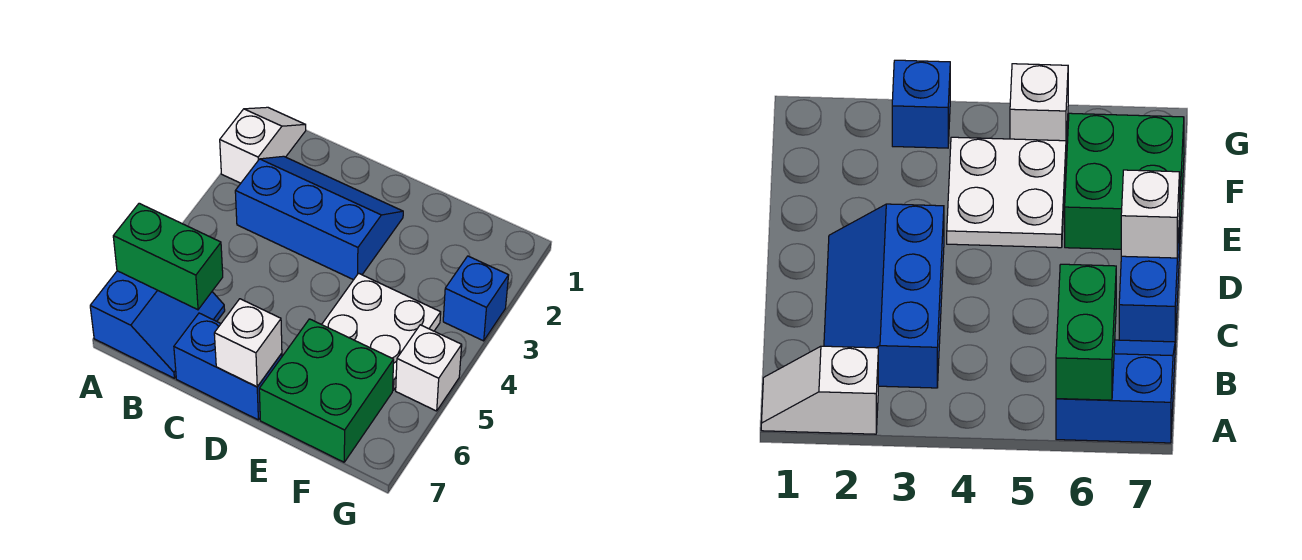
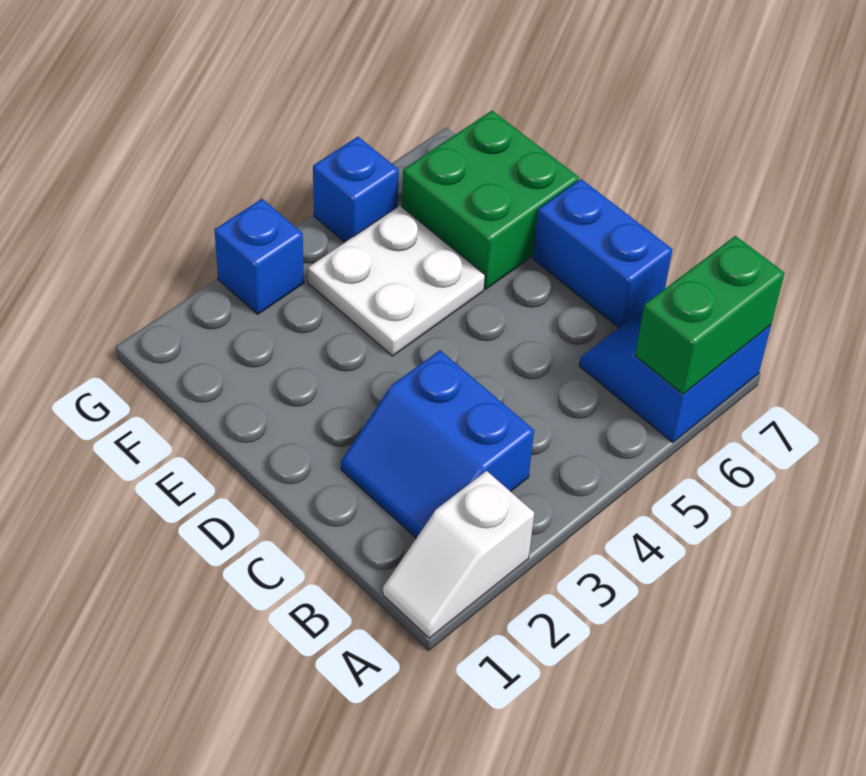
green 1x2 brick [113,203,223,310] -> green 1x2 brick turned to [635,236,784,394]
blue 2x3 slope [235,156,403,280] -> blue 2x2 slope [341,350,534,538]
white 1x1 brick [214,299,282,387] -> none
white 1x1 brick [396,325,462,411] -> blue 1x1 brick [313,137,399,242]

